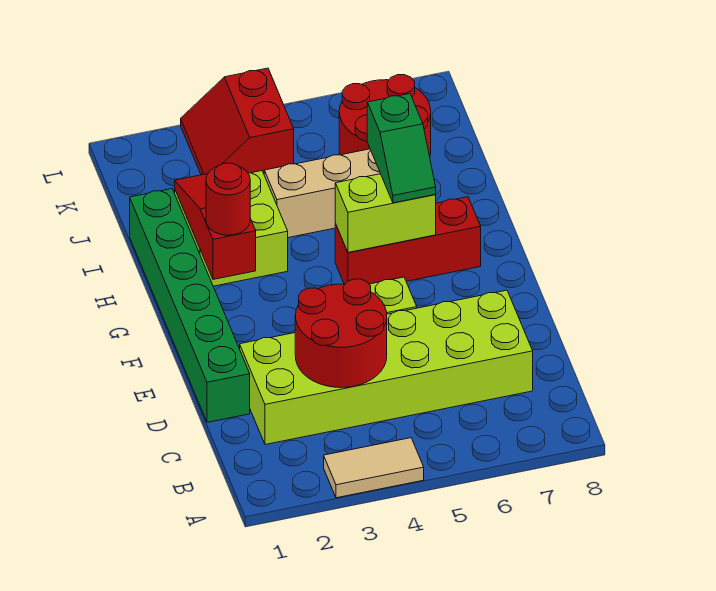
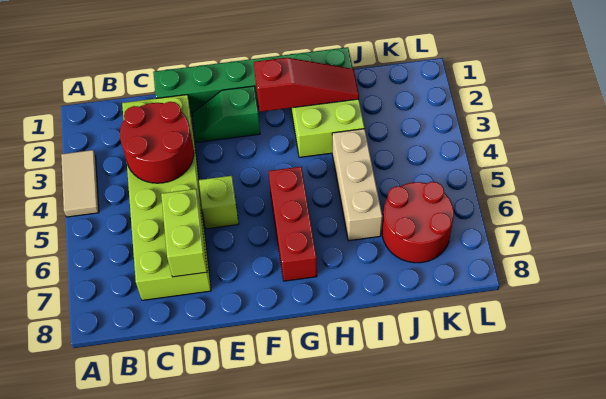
red 1x1 round brick [206,163,250,235] -> none
lime 1x2 brick [335,174,436,252] -> lime 1x2 brick moved to [161,189,207,277]
green 1x2 slope [367,94,436,203] -> green 1x2 slope moved to [193,86,260,142]
red 2x2 slope [181,68,294,175] -> none

